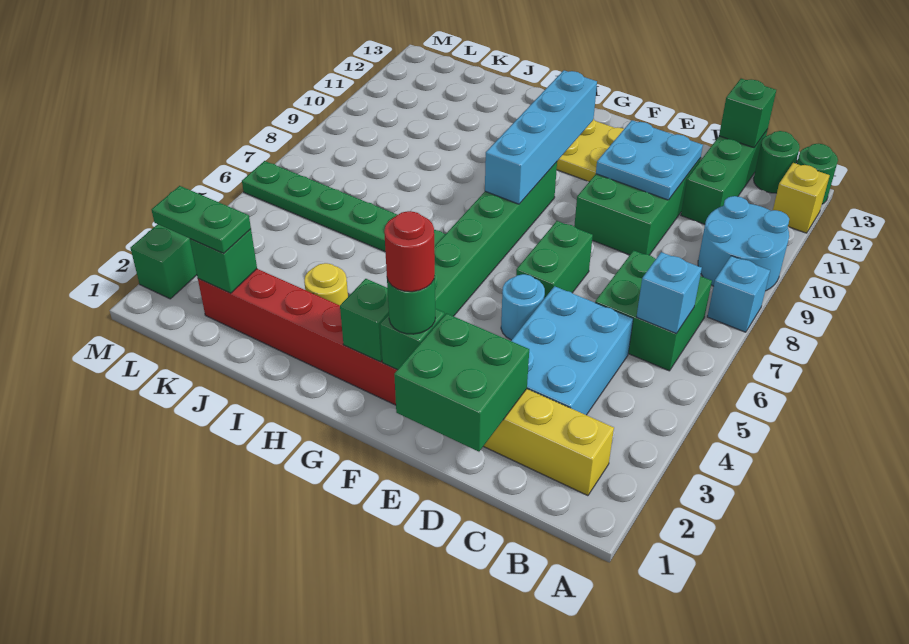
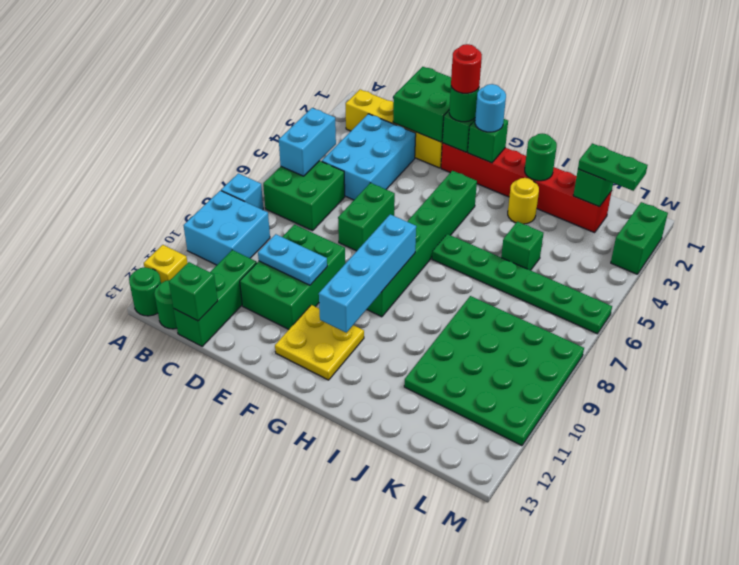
cyan 2x2 round brick [698,196,789,291] -> cyan 2x2 brick [183,191,270,265]
cyan 1x1 brick [637,252,702,333] -> cyan 1x2 brick [279,108,336,176]
cyan 2x2 plate [596,120,703,200] -> cyan 1x2 plate [258,234,327,285]
cyan 1x1 round brick [501,274,545,340] -> cyan 1x1 round brick moved to [475,84,506,132]
none -> green 1x1 round brick [525,133,557,181]
none -> green 1x1 brick [501,222,543,270]
none -> green 4x4 plate [404,296,584,446]

